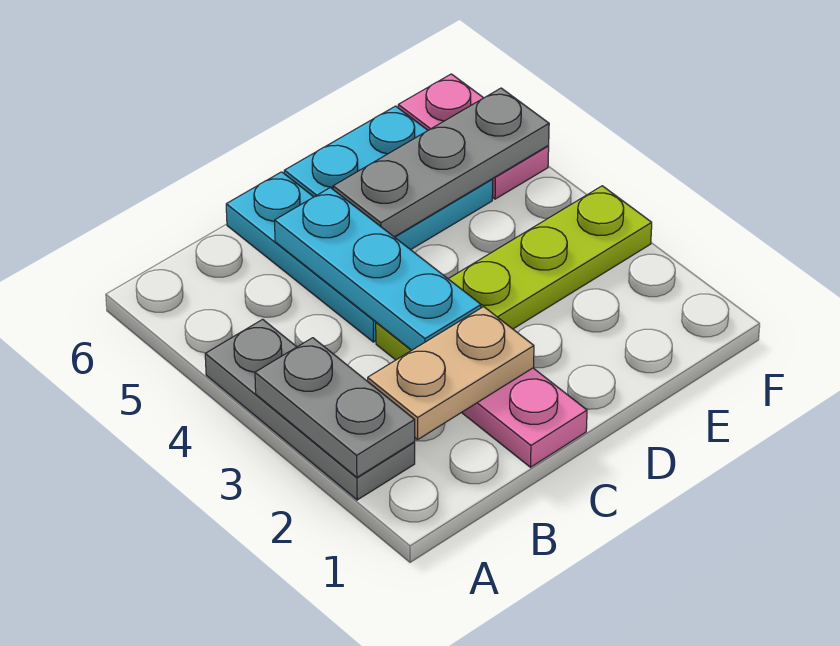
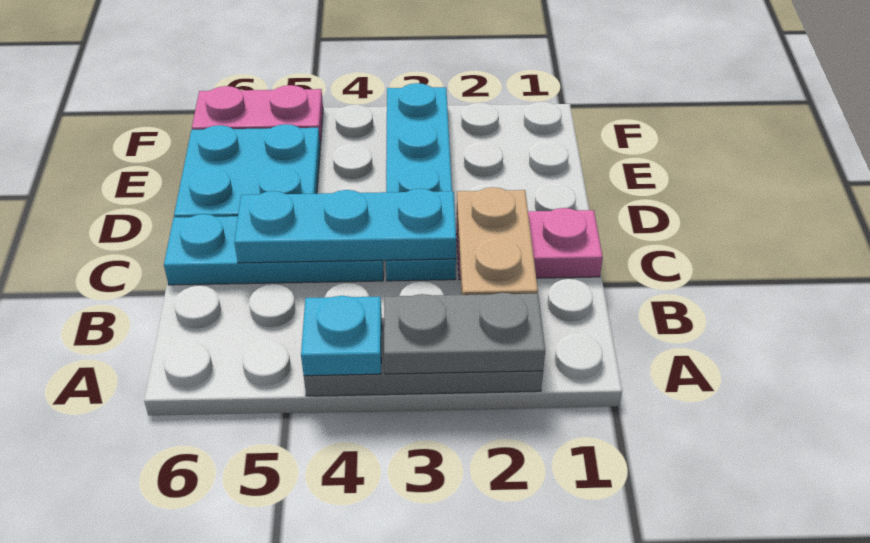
none -> cyan 1x1 plate [301,296,382,376]
lime 1x4 plate [376,186,652,360] -> cyan 1x4 plate [386,83,456,281]
grey 1x3 plate [333,88,549,237] -> none

